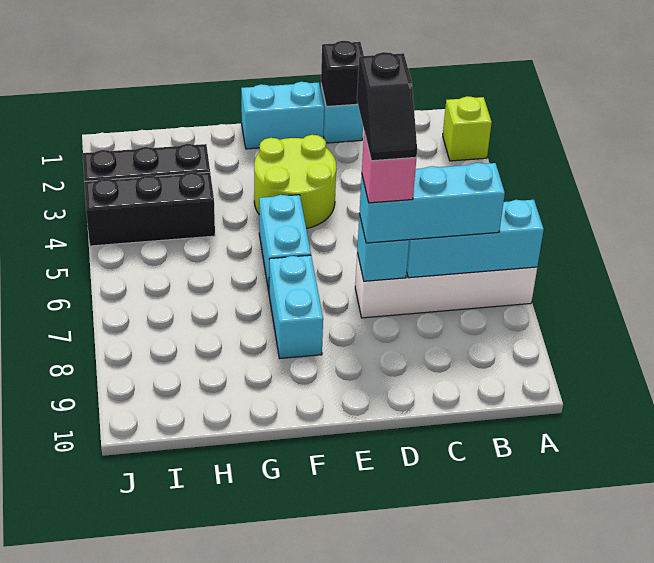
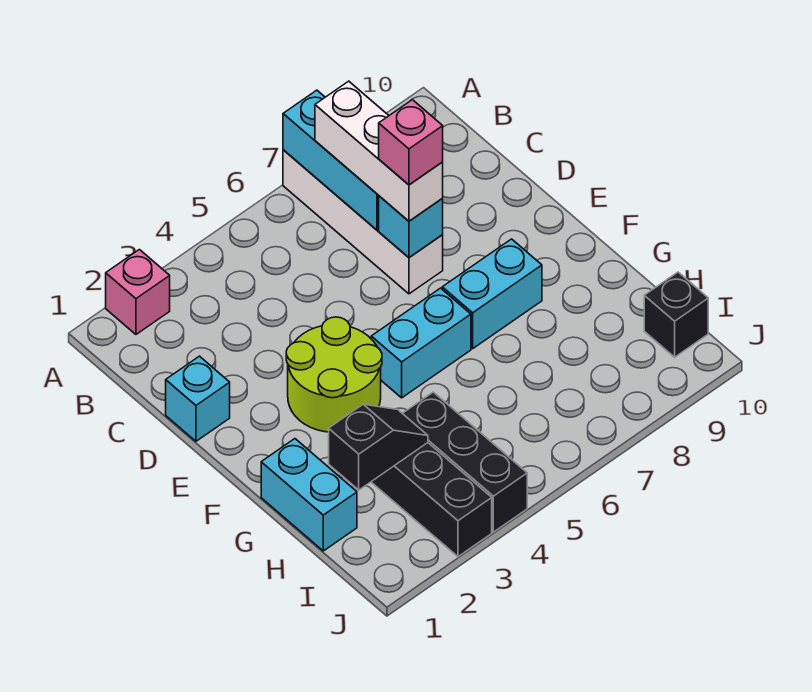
lime 1x1 brick [443,96,492,161] -> pink 1x1 brick [106,250,170,334]
cyan 1x3 brick [359,163,505,243] -> white 1x3 brick [315,81,443,221]
black 1x1 brick [321,41,364,107] -> black 1x1 brick moved to [644,272,708,357]
black 1x2 slope [357,52,417,161] -> black 1x2 slope moved to [329,404,428,490]
cyan 1x2 brick [241,82,324,149] -> cyan 1x2 brick moved to [261,439,357,551]

